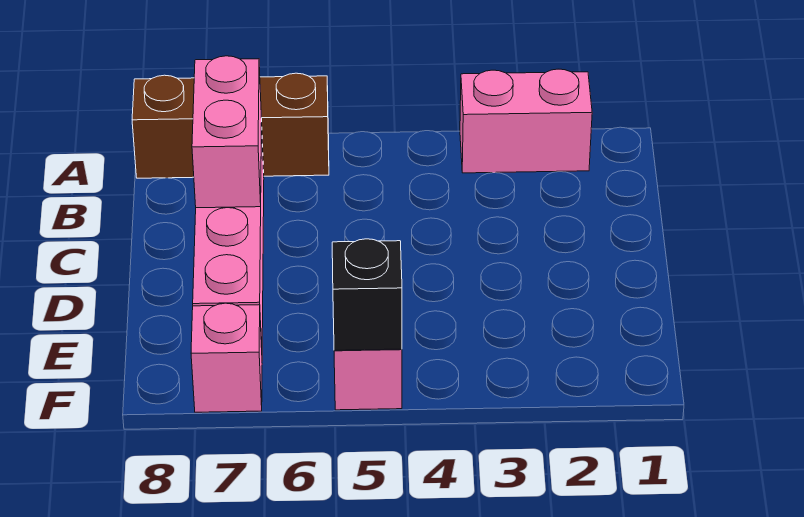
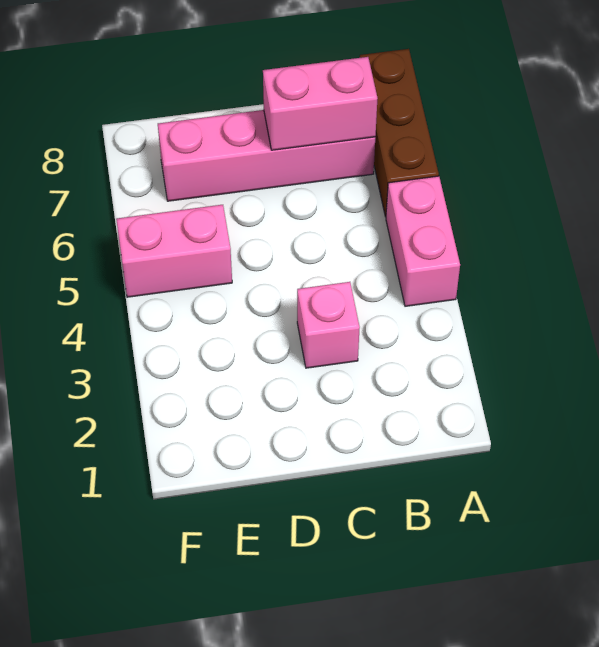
pink 1x2 brick [460,69,592,173] -> pink 1x2 brick moved to [386,176,460,306]
black 1x1 brick [332,239,402,350] -> none
pink 1x1 brick [191,303,262,412] -> pink 1x1 brick moved to [297,282,360,368]

